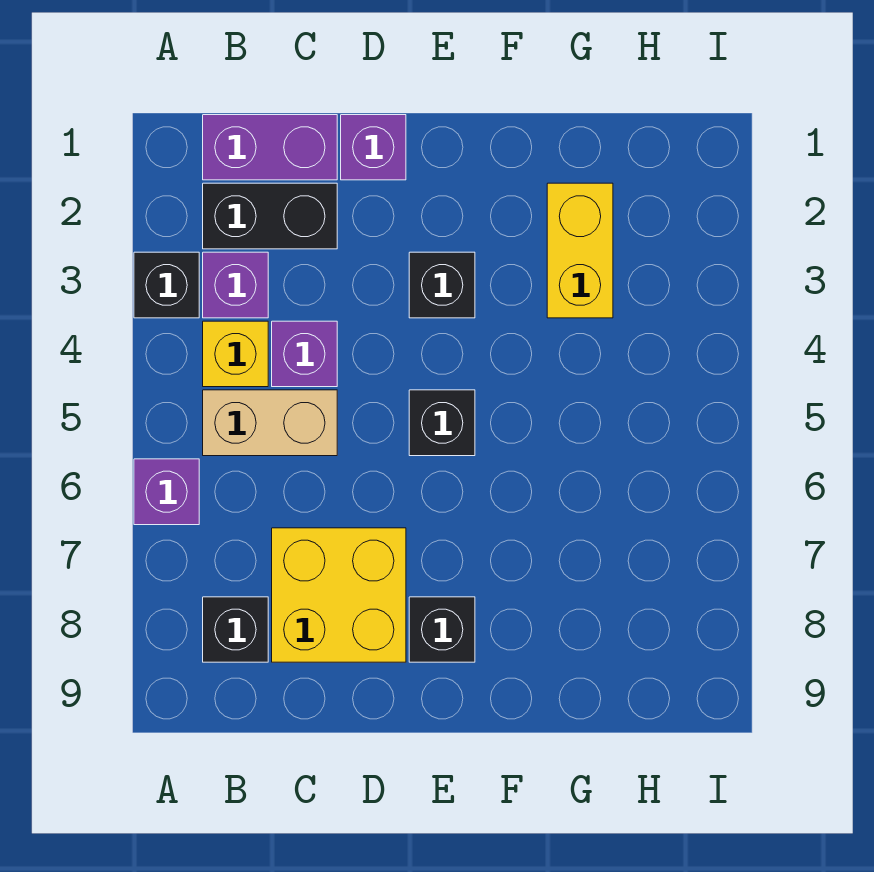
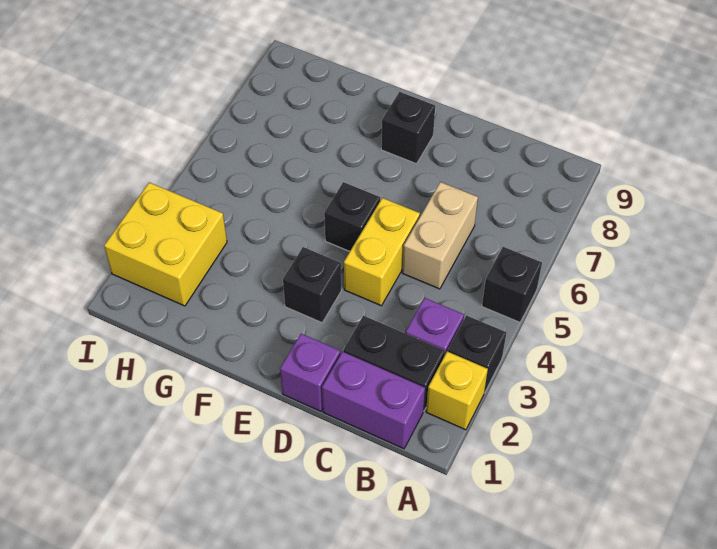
purple 1x1 brick [134,459,199,525] -> none
yellow 1x1 brick [203,321,268,387] -> yellow 1x1 brick moved to [426,352,488,430]
tan 1x2 brick [203,390,337,456] -> tan 1x2 brick turned to [402,182,478,289]
black 1x1 brick [203,597,268,662] -> black 1x1 brick moved to [482,247,542,322]
purple 1x1 brick [272,321,337,387] -> none
yellow 2x2 brick [272,528,406,662] -> yellow 2x2 brick moved to [104,182,227,306]
yellow 1x2 brick [547,183,613,318] -> yellow 1x2 brick moved to [344,198,420,306]

